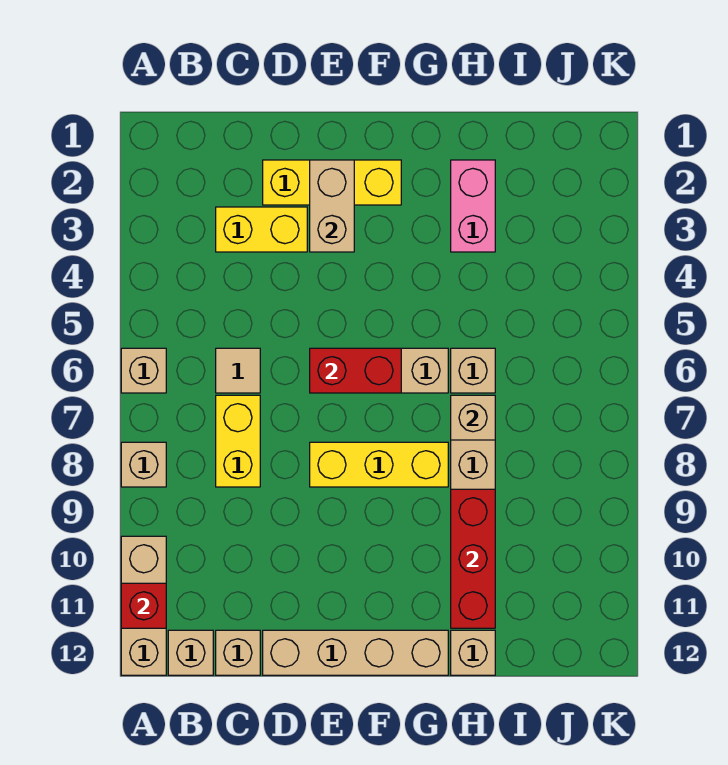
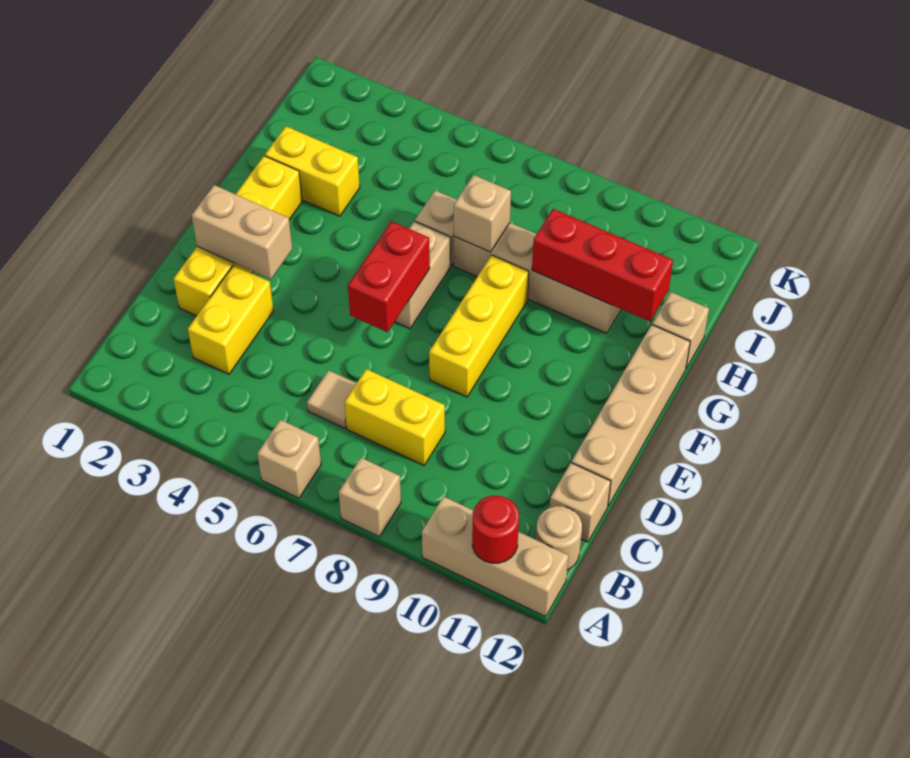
red 1x1 brick [121,583,166,628] -> red 1x1 round brick [472,496,519,563]
tan 1x1 brick [168,630,213,675] -> tan 1x1 round brick [536,506,582,570]
yellow 1x3 brick [263,160,401,205] -> yellow 1x4 brick [174,156,302,316]
pink 1x2 brick [451,160,495,252] -> yellow 1x2 brick [265,126,360,216]

